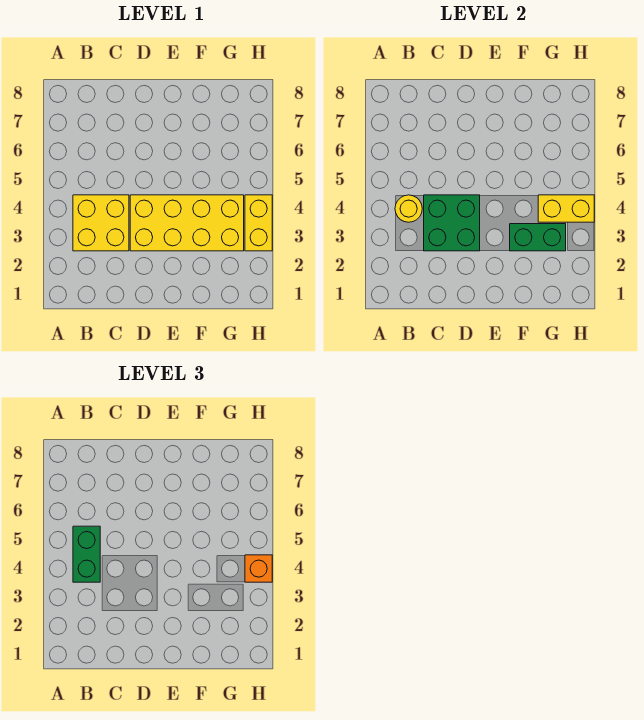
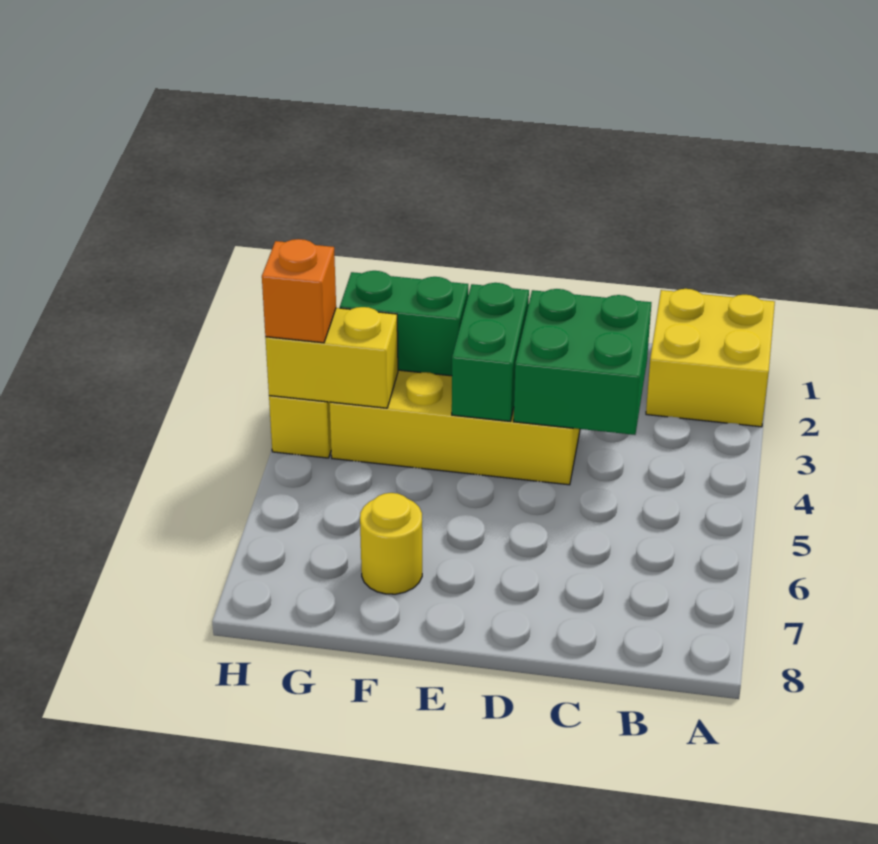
yellow 2x2 brick [73,195,129,251] -> yellow 2x2 brick moved to [646,289,775,427]
yellow 1x1 round brick [395,195,422,222] -> yellow 1x1 round brick moved to [360,493,422,594]
green 1x2 brick [73,526,100,582] -> green 1x2 brick moved to [452,283,529,421]

